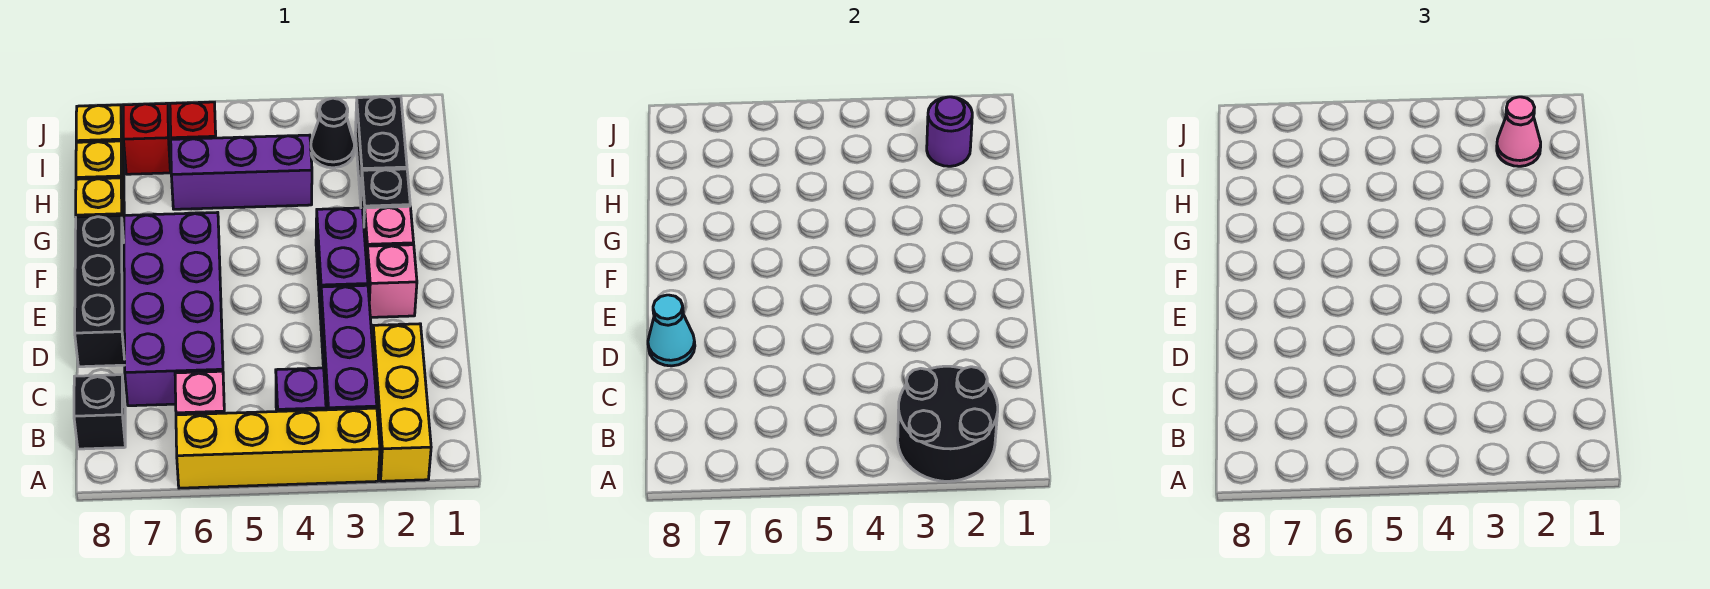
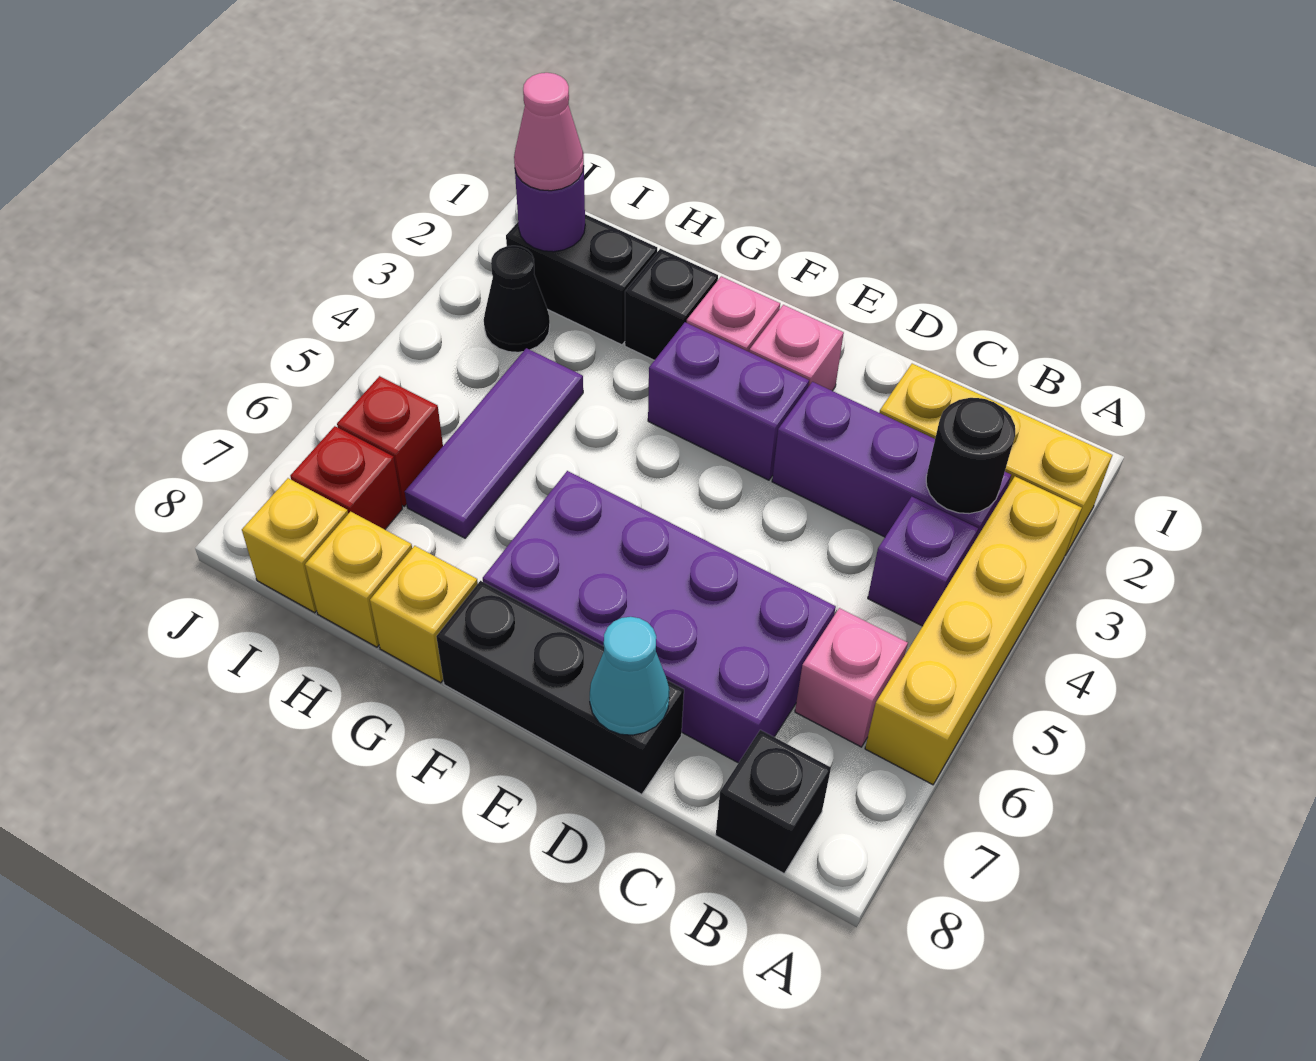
black 2x2 round brick [898,366,998,481] -> black 1x1 round brick [926,398,1015,514]
purple 1x3 brick [171,135,312,209] -> purple 1x3 tile [405,348,583,538]

